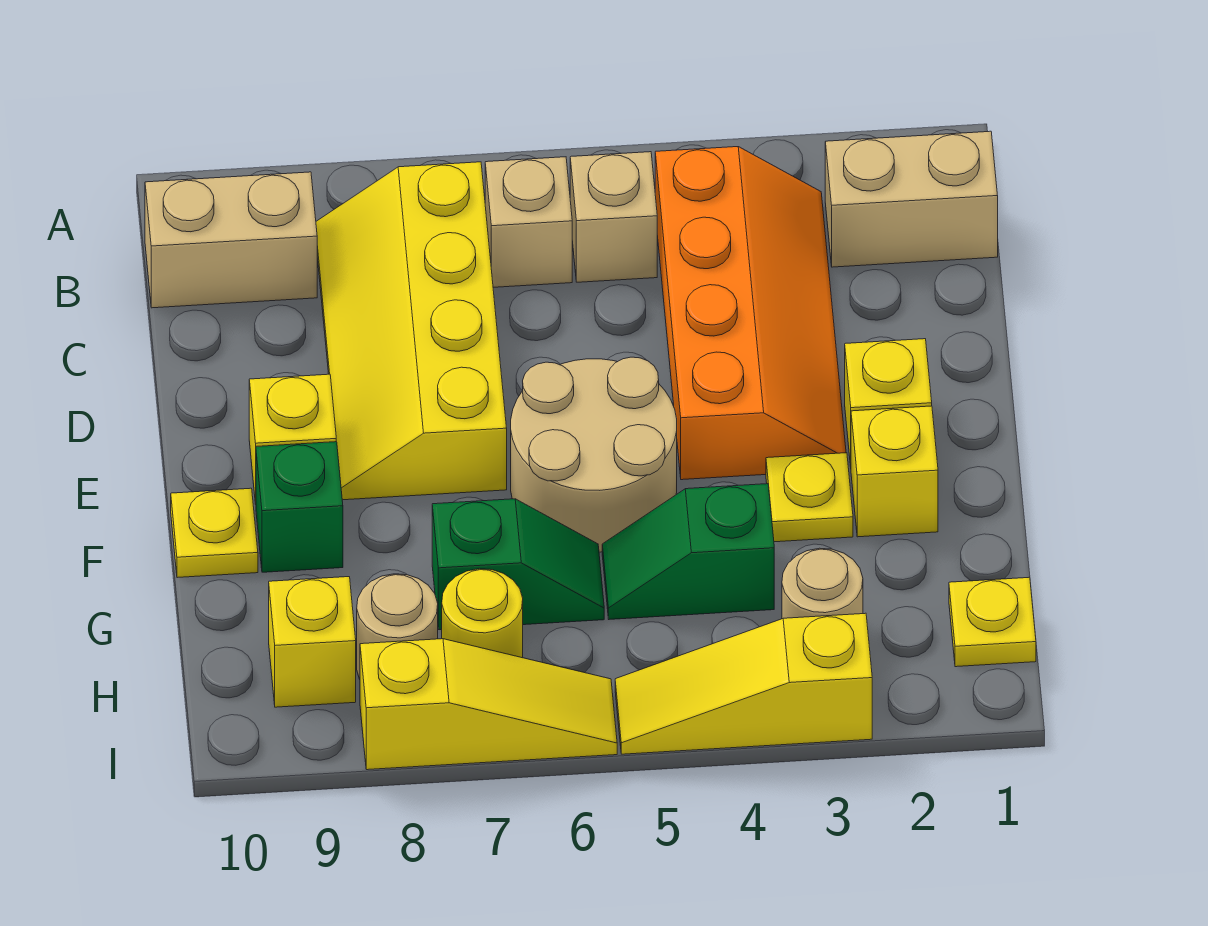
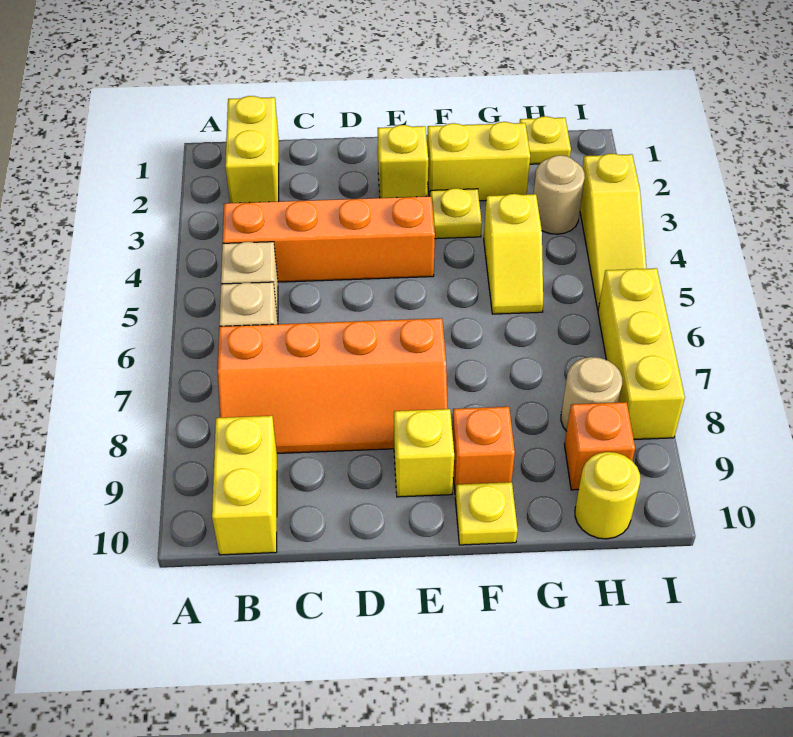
tan 1x2 brick [825,131,998,267] -> yellow 1x2 brick [225,96,279,203]
yellow 2x4 slope [316,162,507,500] -> orange 2x4 slope [218,318,448,453]
tan 1x2 brick [145,172,317,308] -> yellow 1x2 brick [212,416,277,555]
tan 2x2 round brick [511,357,677,552] -> none
yellow 1x1 brick [851,406,938,537] -> yellow 1x2 brick [427,122,530,201]
green 1x1 brick [256,442,343,572] -> orange 1x1 brick [452,407,515,492]
green 1x2 slope [602,484,774,619] -> yellow 1x2 slope [484,194,543,314]
green 1x2 slope [432,499,604,630] -> none
yellow 1x1 round brick [442,569,523,658] -> yellow 1x1 round brick moved to [575,452,640,539]
yellow 1x1 brick [269,577,356,707] -> orange 1x1 brick [564,402,635,490]
yellow 1x3 slope [360,639,617,770] -> yellow 1x3 brick [598,268,685,439]

